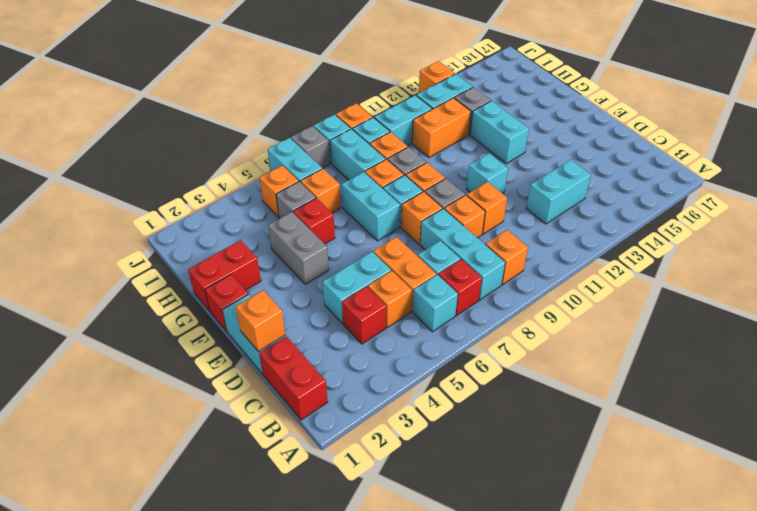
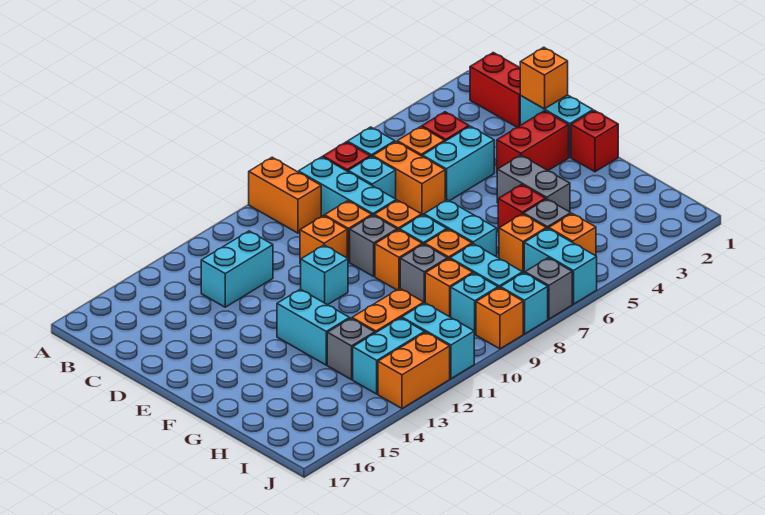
orange 1x1 brick [486,230,528,284] -> orange 1x2 brick [249,157,321,233]
red 1x2 brick [188,240,261,311] -> red 1x2 brick moved to [497,111,569,170]
cyan 1x2 brick [374,95,432,145] -> cyan 1x2 brick turned to [402,303,475,379]
orange 1x1 brick [419,61,455,93] -> orange 1x2 brick [378,332,450,408]

